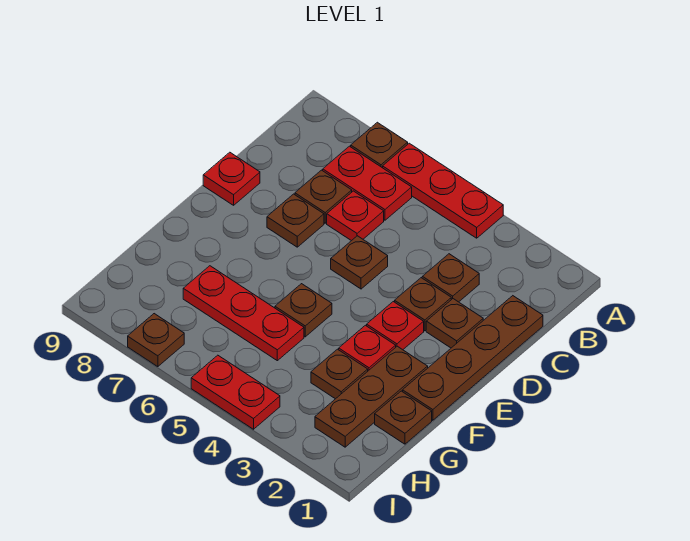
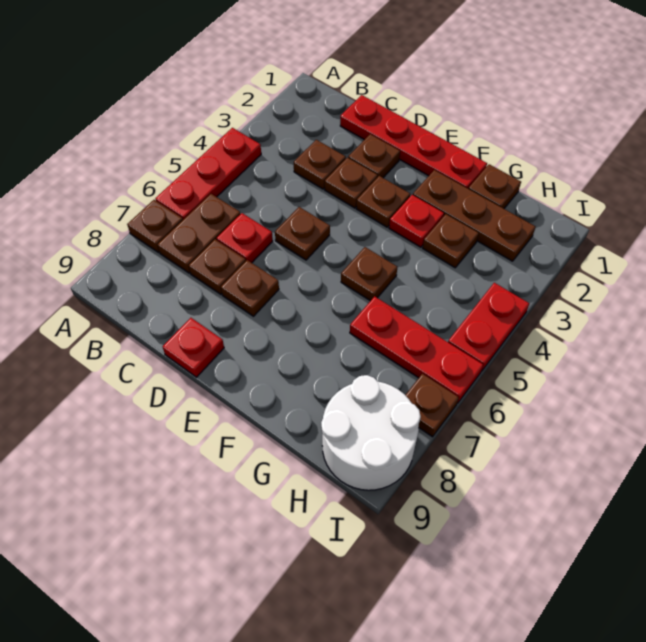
red 1x2 plate [323,146,412,220] -> brown 1x2 plate [158,194,241,273]
brown 1x4 plate [403,296,543,420] -> red 1x4 plate [340,95,487,189]
red 1x1 plate [367,302,424,350] -> brown 1x1 plate [356,176,410,227]
red 1x3 plate [183,266,304,361] -> red 1x3 plate turned to [350,296,483,403]
none -> white 2x2 round brick [321,375,421,490]

